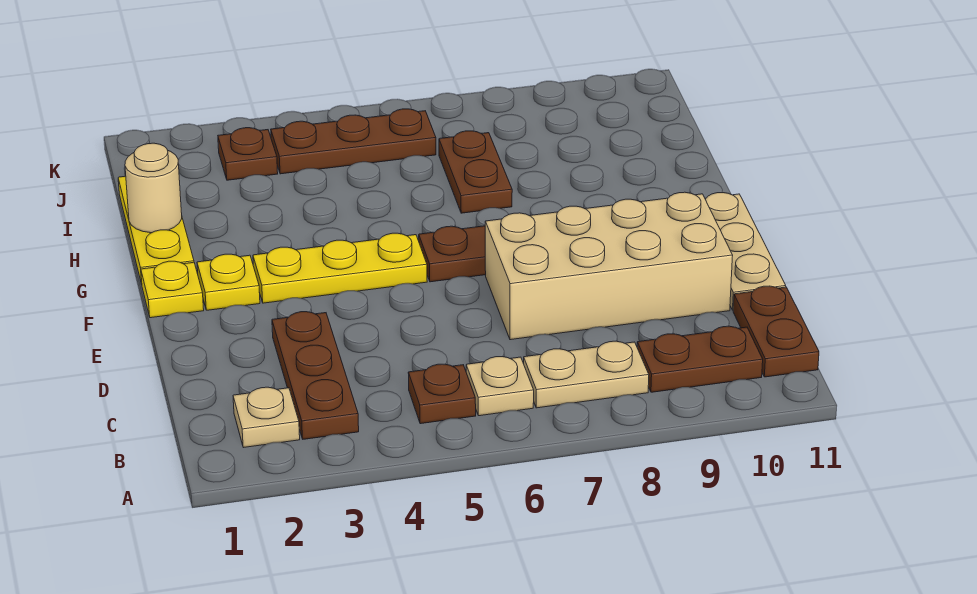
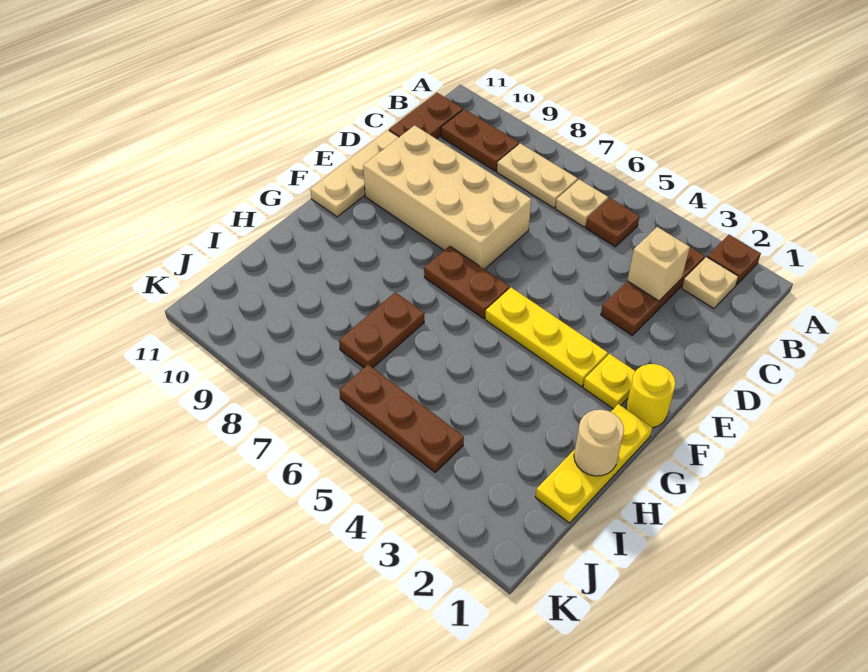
none -> tan 1x1 brick [627,227,690,301]
yellow 1x1 plate [141,261,204,318] -> yellow 1x1 round brick [626,364,676,428]
brown 1x1 plate [218,128,278,180] -> brown 1x1 plate moved to [707,235,761,285]

